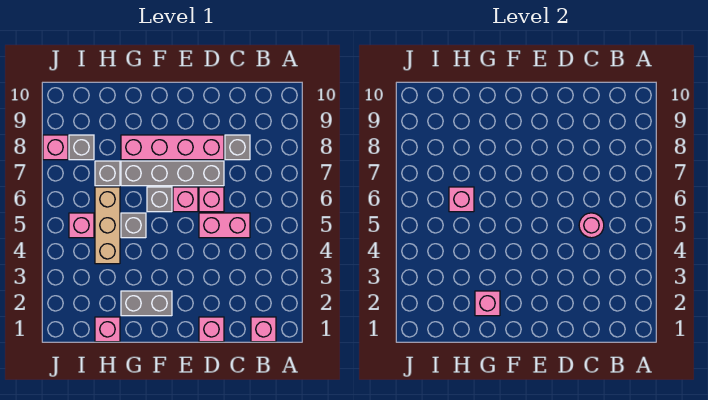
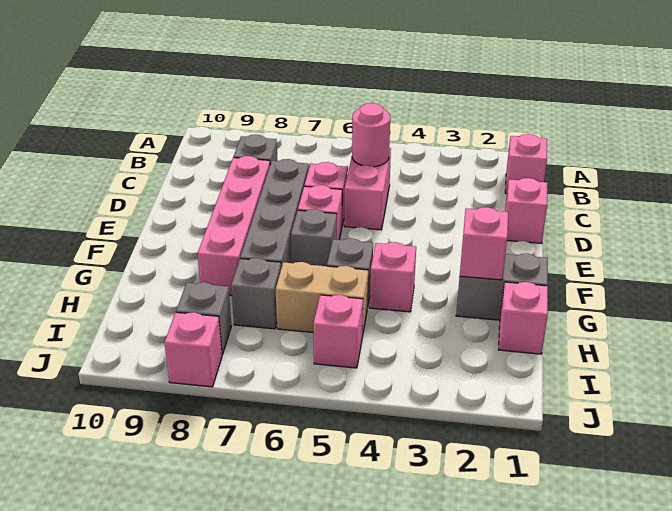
grey 1x2 brick [121,291,172,316] -> grey 1x2 brick turned to [456,253,548,320]
tan 1x3 brick [95,187,120,264] -> tan 1x2 brick [276,262,368,337]
pink 1x1 brick [449,187,474,212] -> pink 1x1 brick moved to [370,242,416,312]

